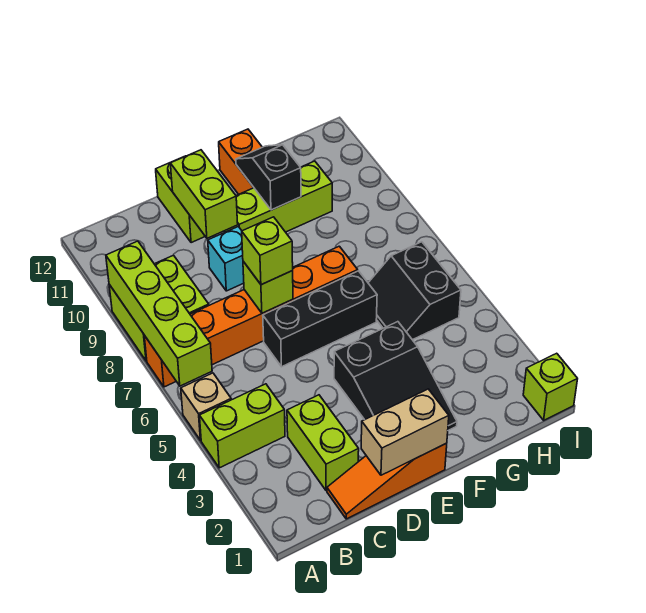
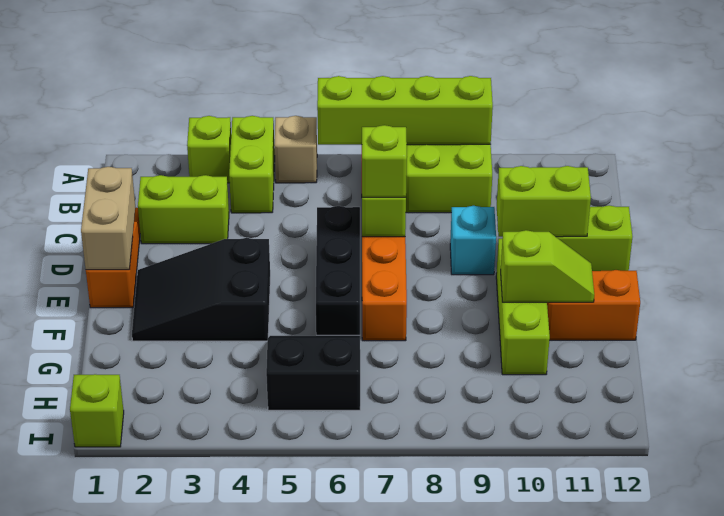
none -> lime 1x1 brick [187,116,231,183]
black 1x2 slope [236,145,301,210] -> lime 1x2 slope [501,230,594,303]

